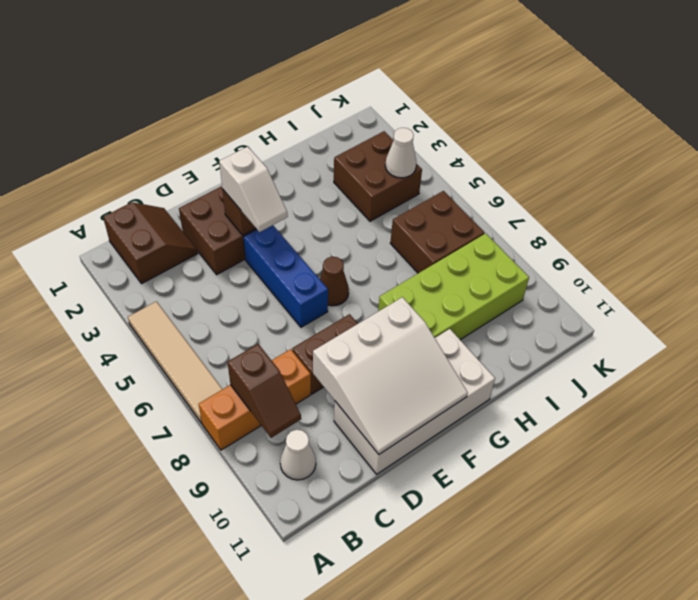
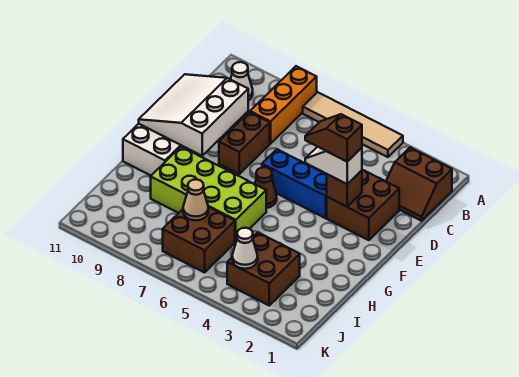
brown 1x2 slope [228,344,301,438] -> brown 1x2 slope moved to [305,114,362,162]
lime 2x4 brick [378,233,529,340] -> lime 2x4 brick turned to [151,147,266,242]
none -> tan 1x1 cone [183,179,208,220]

